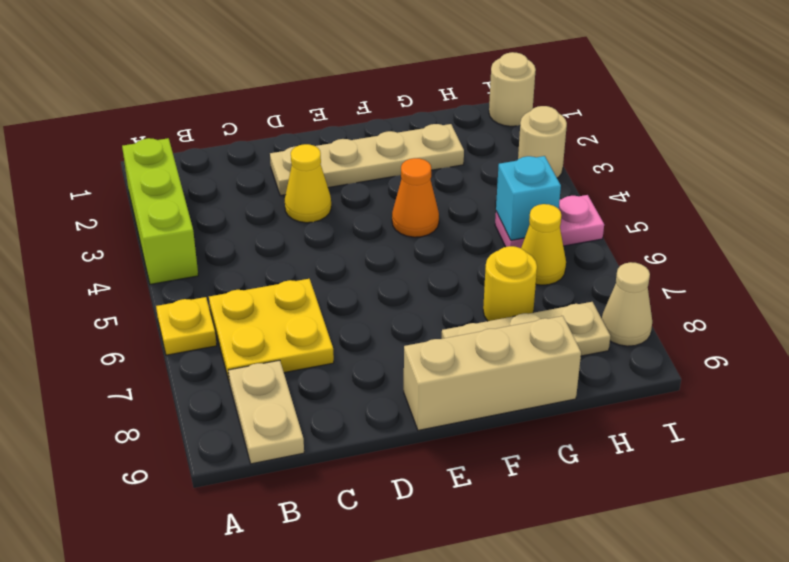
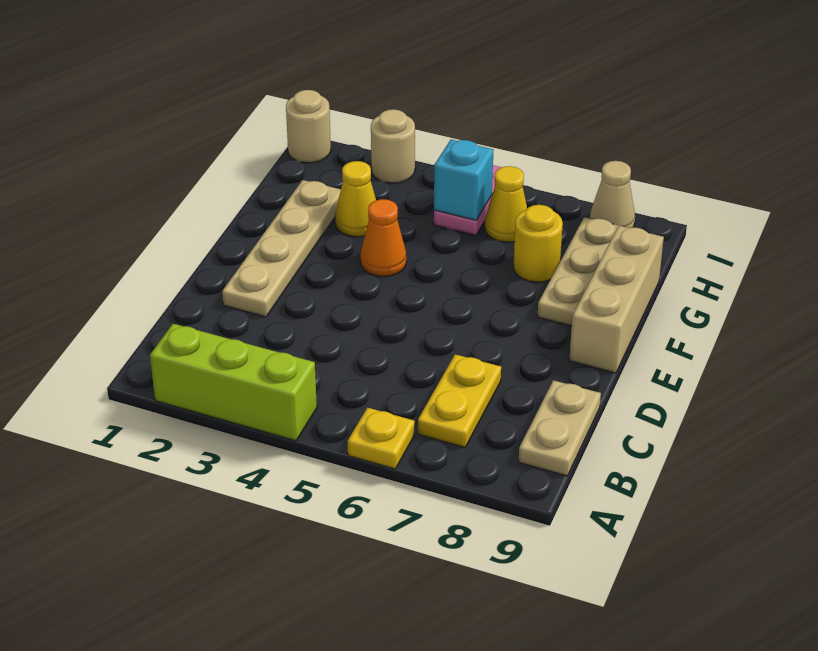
yellow 2x2 plate [209,279,334,380] -> yellow 1x2 plate [418,354,501,447]
tan 1x2 plate [228,360,304,464] -> tan 1x2 plate turned to [519,380,601,476]
yellow 1x1 cone [285,144,331,223] -> yellow 1x1 cone moved to [335,161,376,237]

